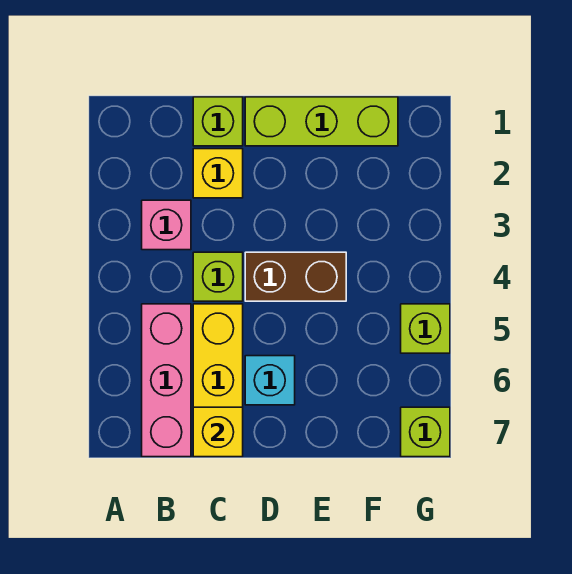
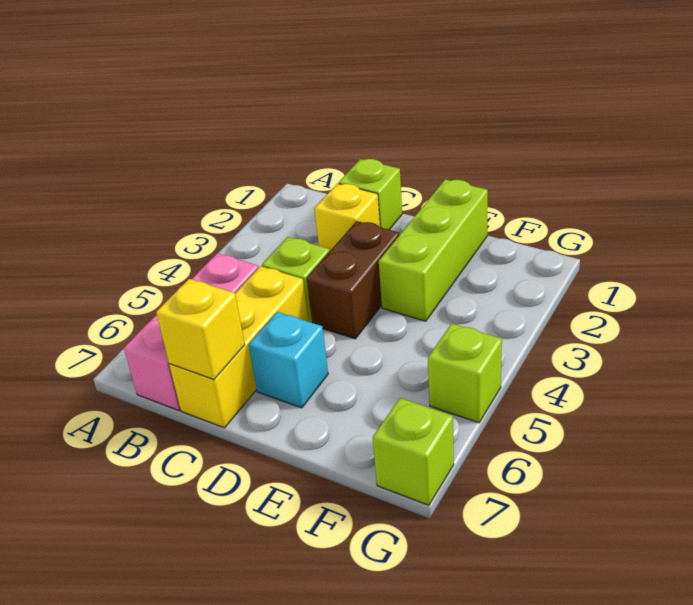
pink 1x1 brick [142,200,191,250] -> none
lime 1x3 brick [245,97,398,146] -> lime 1x3 brick turned to [379,179,488,321]
brown 1x2 brick [245,252,346,301] -> brown 1x2 brick turned to [307,221,399,339]

